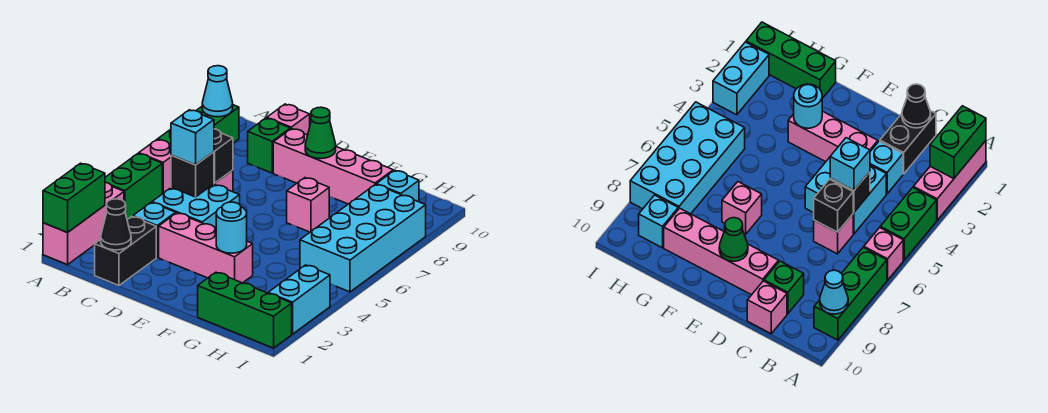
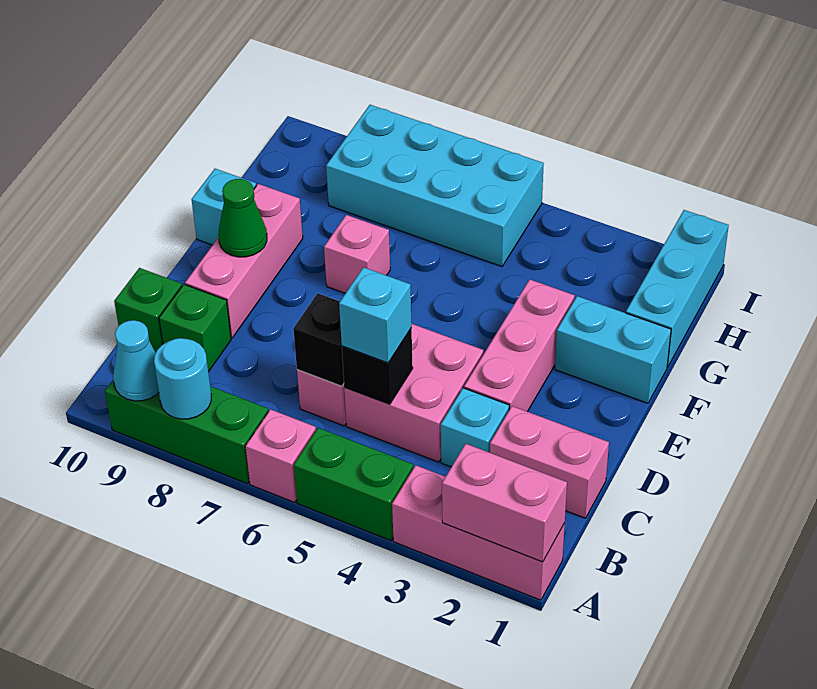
green 1x2 brick [43,163,105,232] -> pink 1x2 brick [442,444,567,562]
black 1x2 brick [95,217,156,285] -> pink 1x2 brick [490,406,609,518]
black 1x1 cone [101,199,131,250] -> none
cyan 2x2 brick [152,184,240,228] -> pink 2x2 brick [344,324,483,462]
pink 1x1 brick [267,104,310,135] -> green 1x1 brick [114,268,182,353]
pink 1x4 brick [273,129,393,204] -> pink 1x3 brick [185,184,303,338]
cyan 1x1 round brick [216,202,247,253] -> cyan 1x1 round brick moved to [154,338,211,419]
green 1x3 brick [198,272,292,348] -> cyan 1x3 brick [626,210,729,367]
cyan 1x1 brick [376,170,419,202] -> cyan 1x1 brick moved to [192,169,256,245]
cyan 1x2 brick [268,265,330,334] -> cyan 1x2 brick moved to [555,296,671,403]

